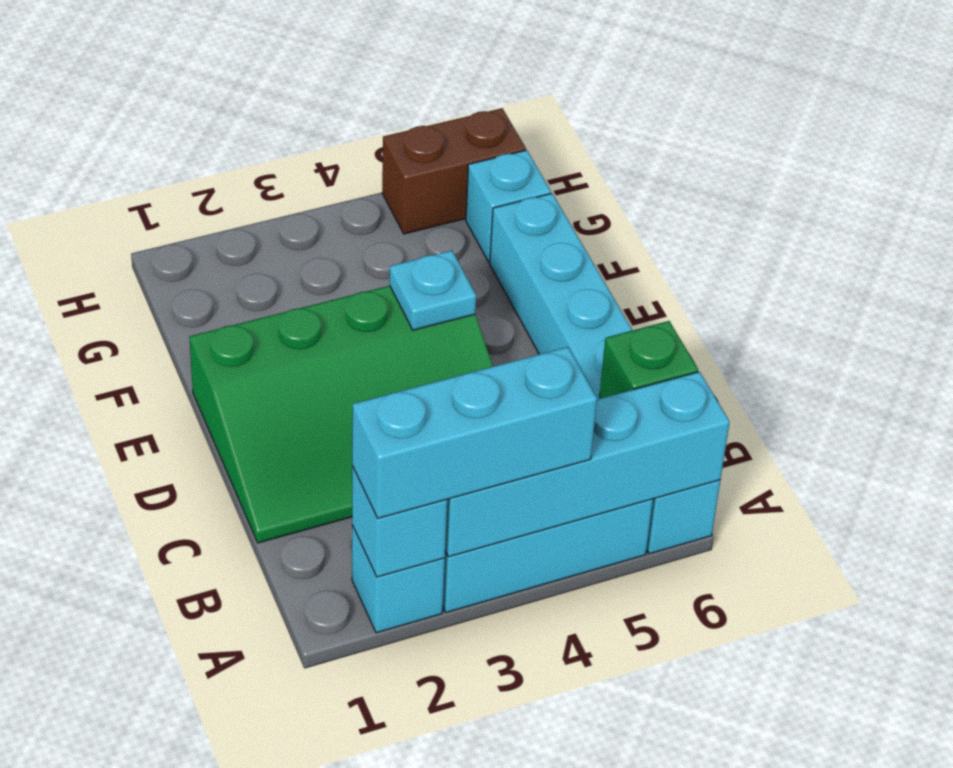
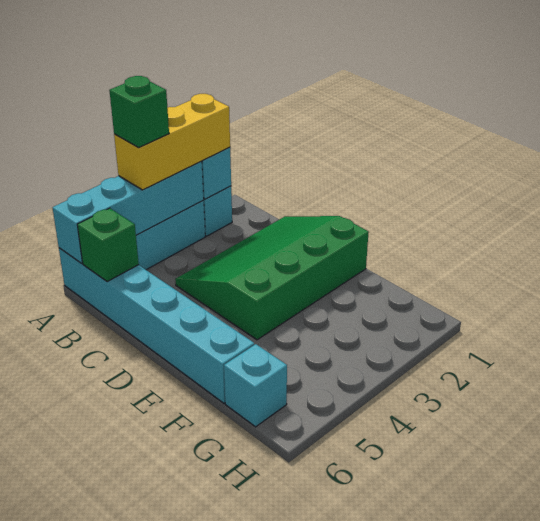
cyan 1x3 brick [352,347,597,518] -> yellow 1x3 brick [114,94,230,190]
none -> green 1x1 brick [109,76,169,148]
cyan 1x1 plate [389,251,476,330] -> none
brown 1x2 brick [382,108,526,234] -> none

